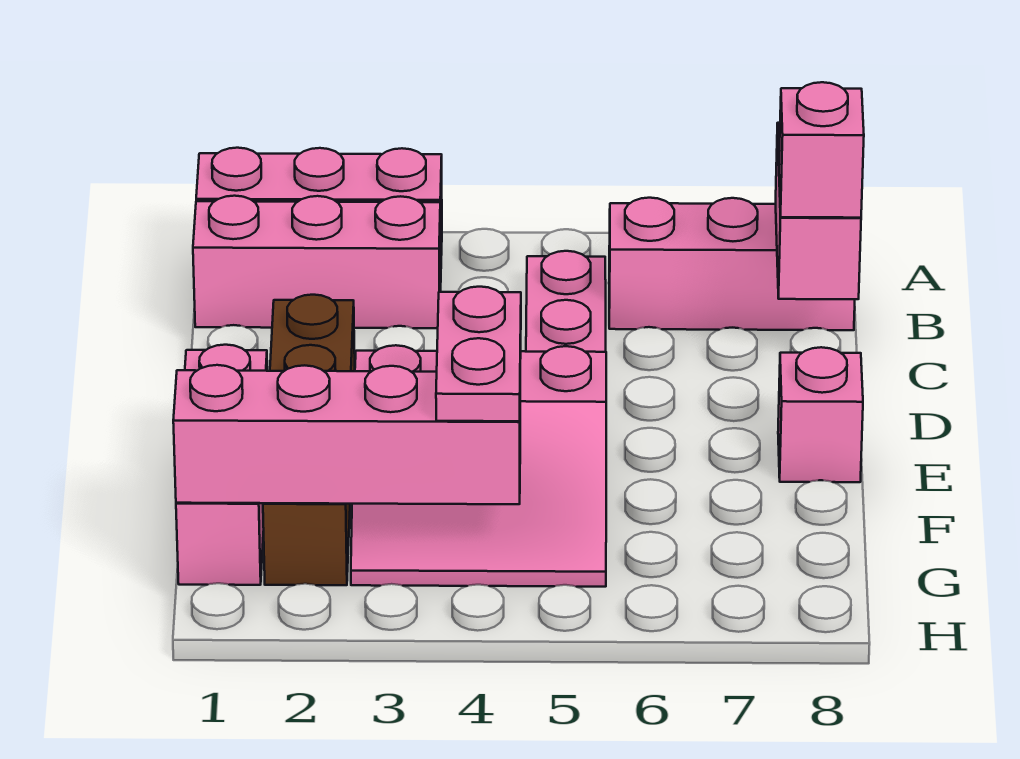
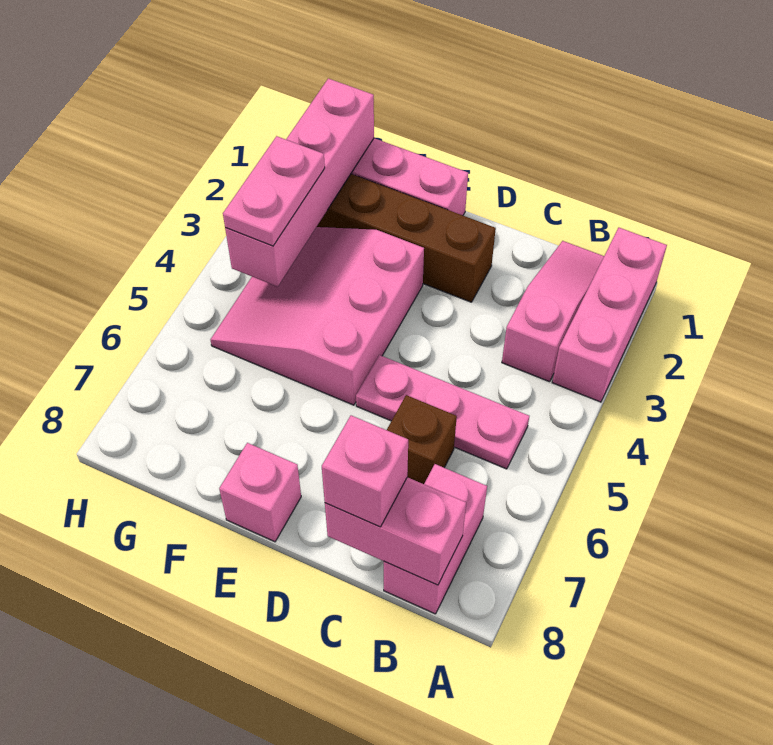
pink 1x3 brick [193,196,441,328] -> pink 1x3 slope [502,241,604,382]
pink 1x3 brick [609,198,855,330] -> pink 1x2 brick [384,464,487,614]
none -> brown 1x1 brick [387,395,457,484]
pink 1x2 plate [436,287,521,421] -> pink 1x2 plate turned to [223,136,325,246]

